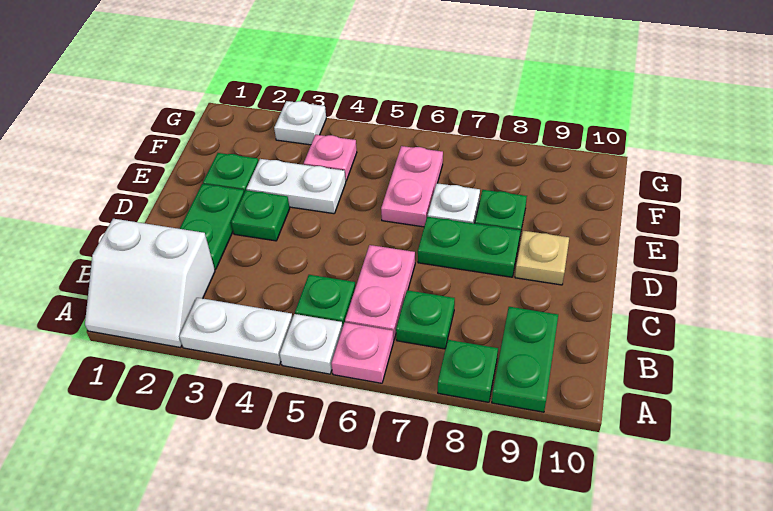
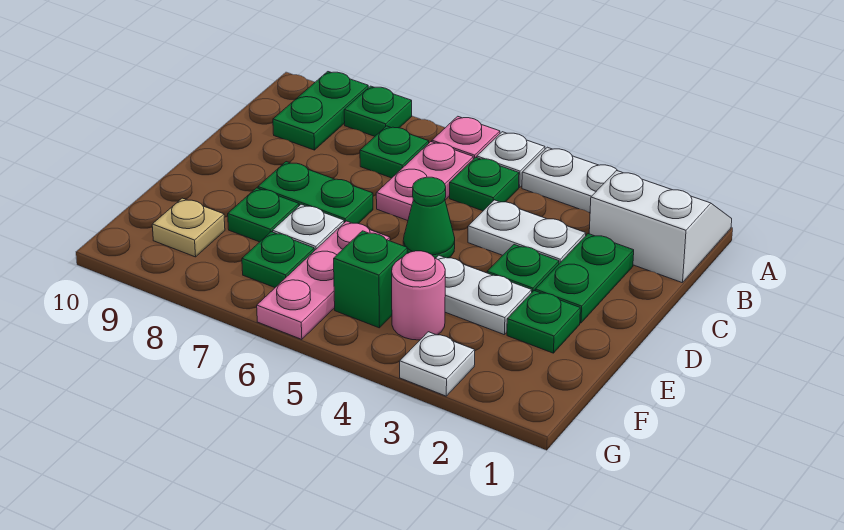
none -> white 1x2 plate [468,200,586,264]
none -> green 1x1 cone [403,177,455,258]
tan 1x1 plate [515,231,569,285] -> tan 1x1 plate moved to [152,198,225,257]
pink 1x2 plate [381,146,443,227] -> pink 1x3 plate [257,221,390,339]
pink 1x1 plate [304,135,357,181] -> pink 1x1 round brick [392,251,445,340]
none -> green 1x1 brick [334,231,407,328]
none -> green 1x1 plate [242,232,314,288]

